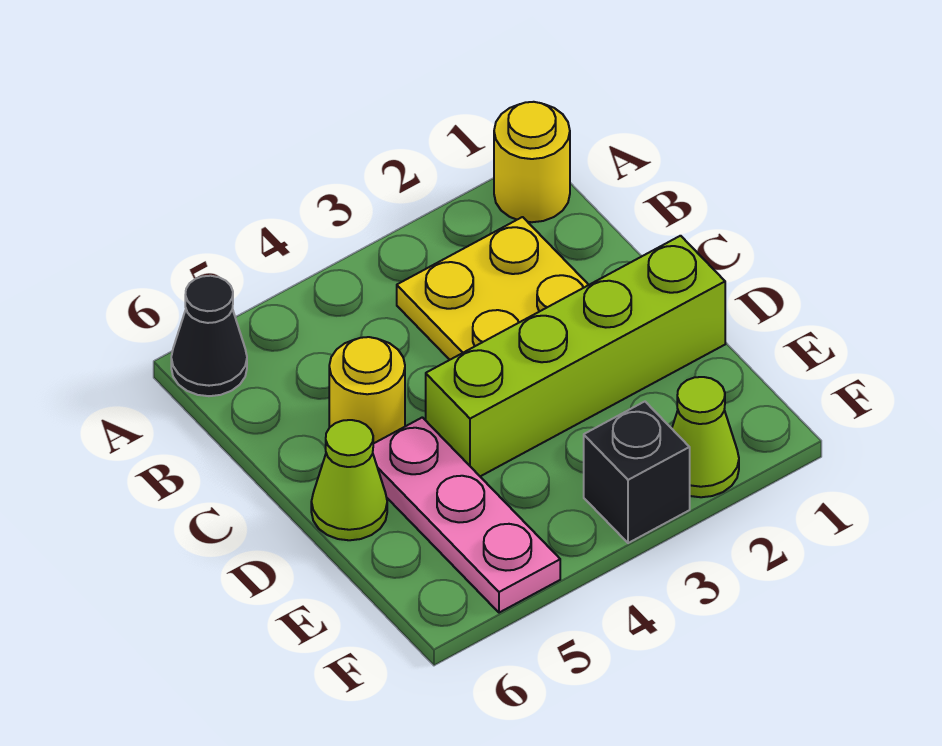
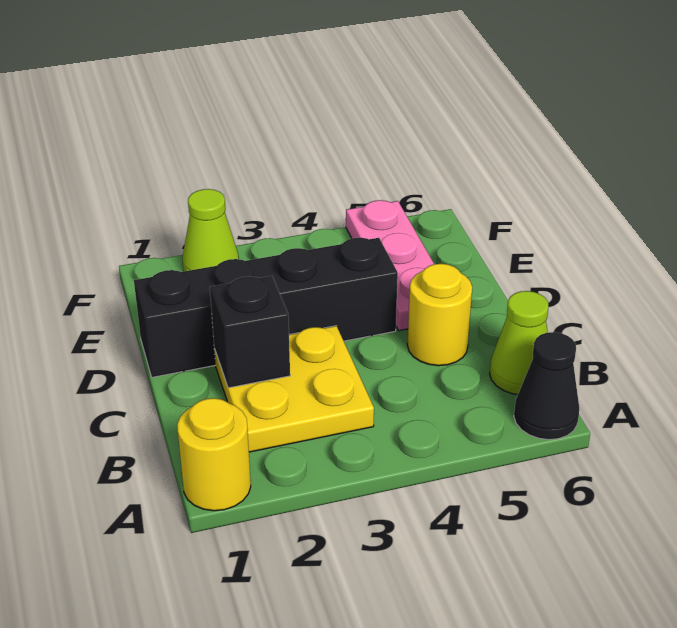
lime 1x4 brick [426,236,725,476] -> black 1x4 brick [134,238,398,377]
lime 1x1 cone [311,420,387,540] -> lime 1x1 cone moved to [490,291,549,395]
black 1x1 brick [584,402,690,543] -> black 1x1 brick moved to [210,276,290,388]

